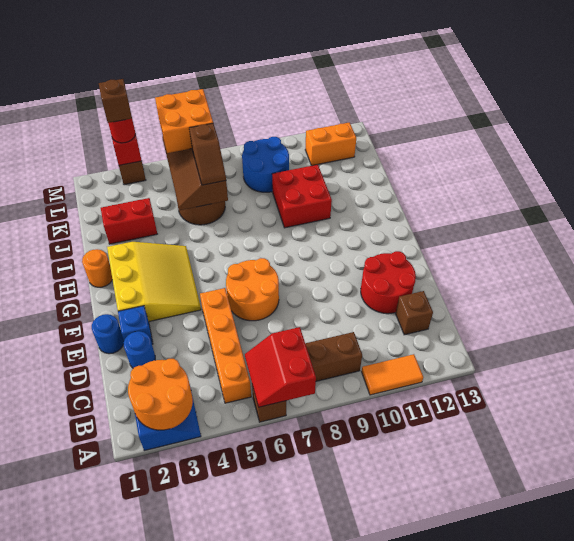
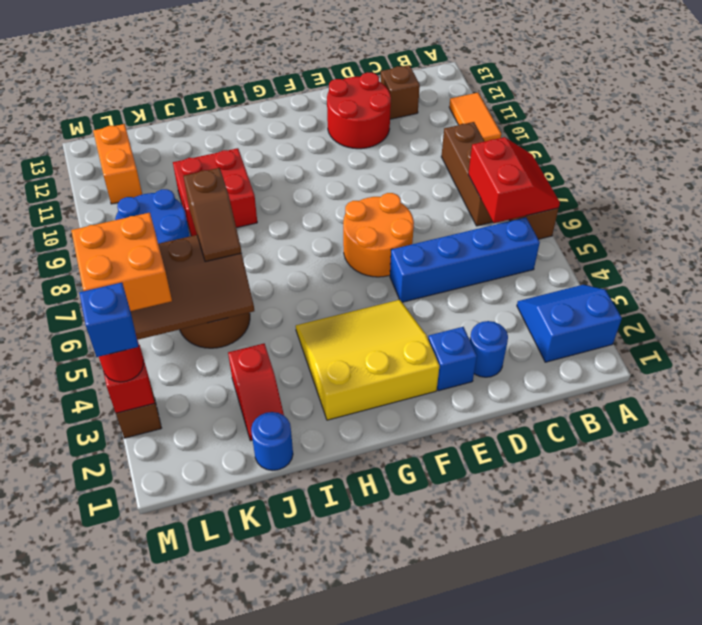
orange 2x2 round brick [128,359,193,430] -> none
red 2x2 slope [245,327,316,407] -> red 2x2 slope turned to [468,137,560,223]
orange 1x4 brick [200,288,251,403] -> blue 1x4 brick [390,217,540,302]
blue 1x1 round brick [92,314,124,354] -> blue 1x1 round brick moved to [251,412,293,470]
orange 1x1 round brick [82,249,112,287] -> none
red 1x2 brick [101,198,157,244] -> red 1x2 slope [228,344,284,441]
brown 1x2 slope [189,123,226,185] -> brown 1x2 slope turned to [183,168,241,262]
brown 1x1 brick [99,79,132,123] -> blue 1x1 brick [79,283,139,357]

